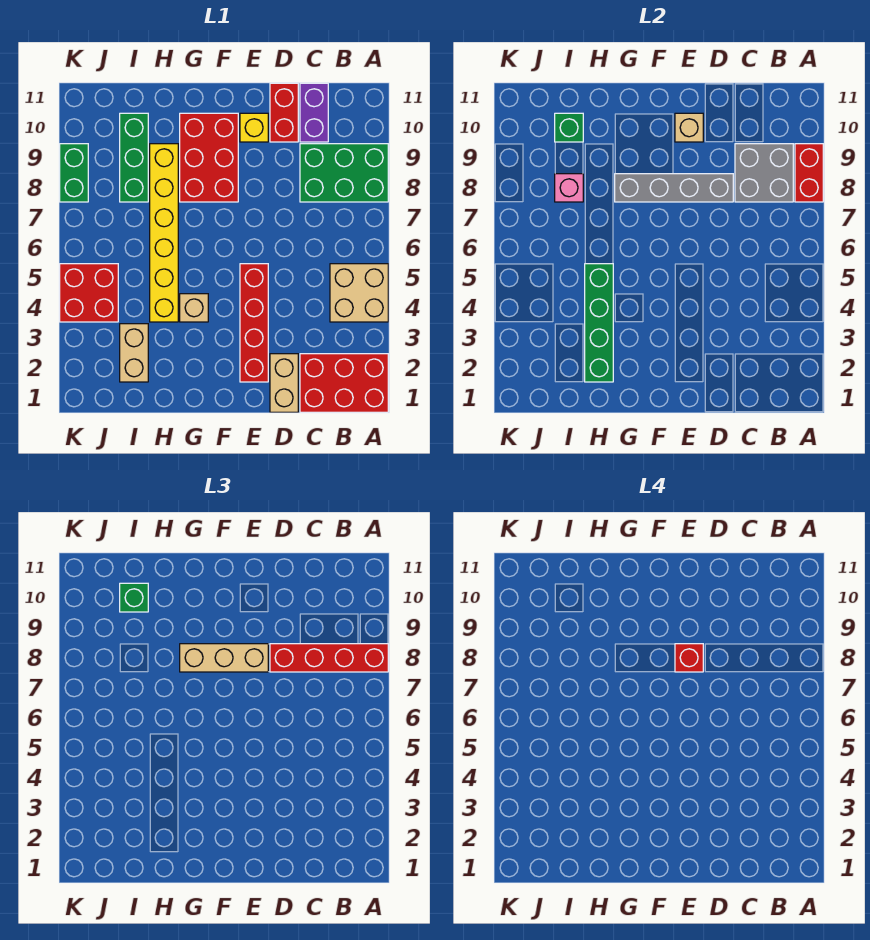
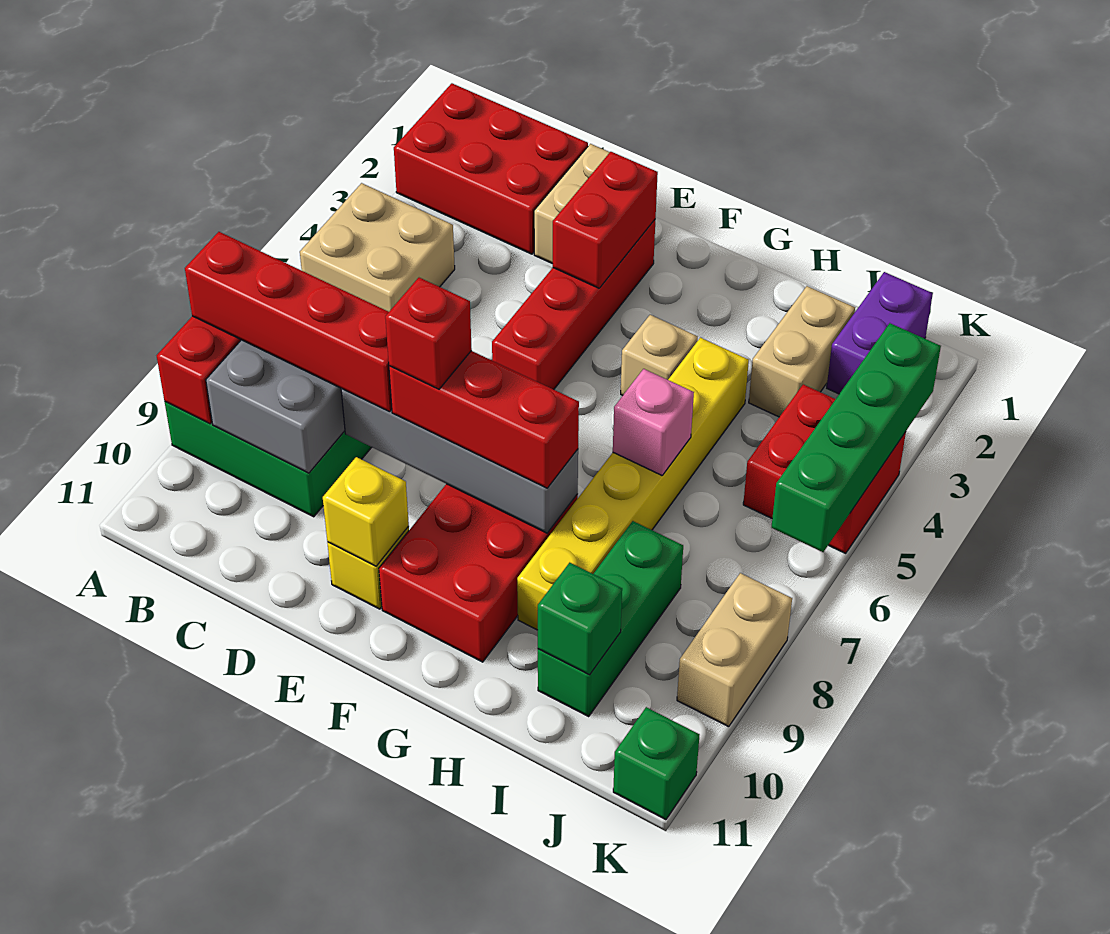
purple 1x2 brick [300,83,328,142] -> purple 1x2 brick moved to [827,272,933,394]
red 1x2 brick [270,83,298,142] -> red 1x2 brick moved to [553,152,658,288]
tan 1x3 brick [180,644,268,672] -> red 1x3 brick [389,351,579,488]
tan 1x1 brick [675,113,703,142] -> yellow 1x1 brick [323,457,409,566]
green 1x4 brick [585,264,613,382] -> green 1x4 brick moved to [772,323,941,552]
pink 1x1 brick [555,174,583,202] -> pink 1x1 brick moved to [613,369,694,475]
green 1x1 brick [120,583,148,612] -> green 1x1 brick moved to [613,707,699,820]
green 1x2 brick [60,144,88,202] -> tan 1x2 brick [677,573,792,727]

